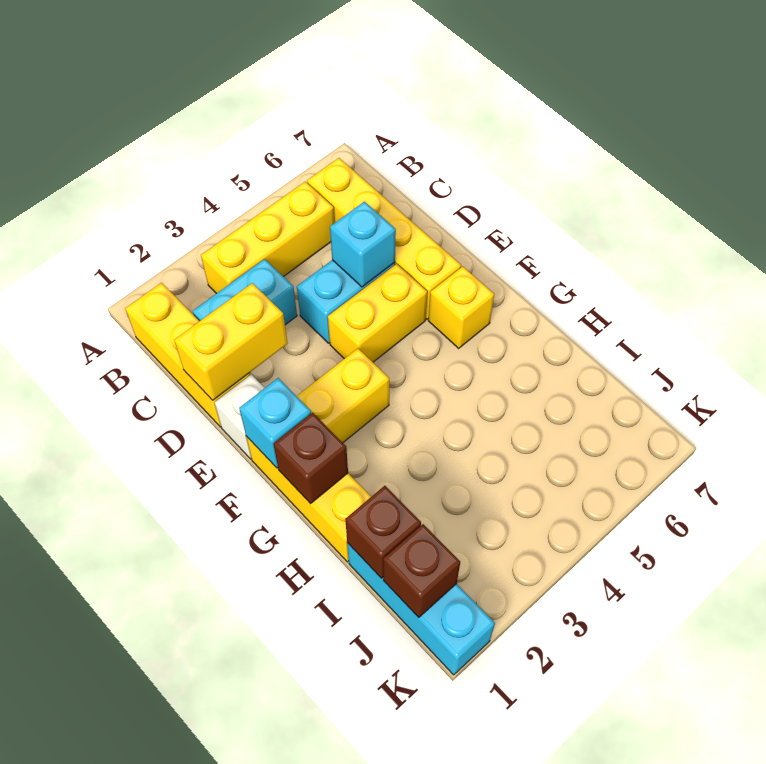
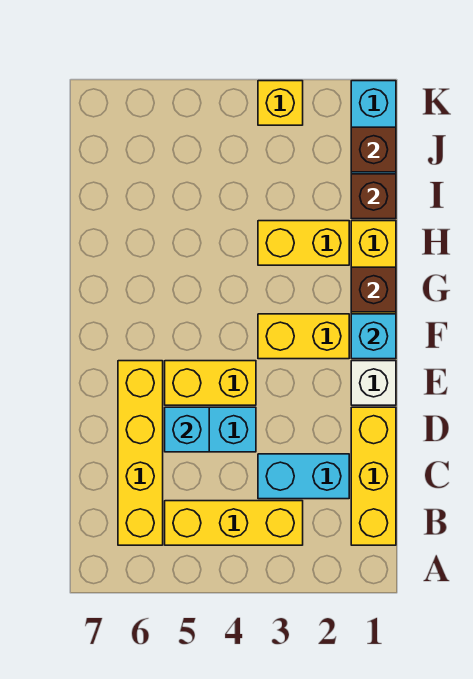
yellow 1x2 brick [174,283,288,400] -> yellow 1x2 brick moved to [258,221,349,265]
yellow 1x1 brick [428,266,494,348] -> yellow 1x1 brick moved to [258,81,303,125]

